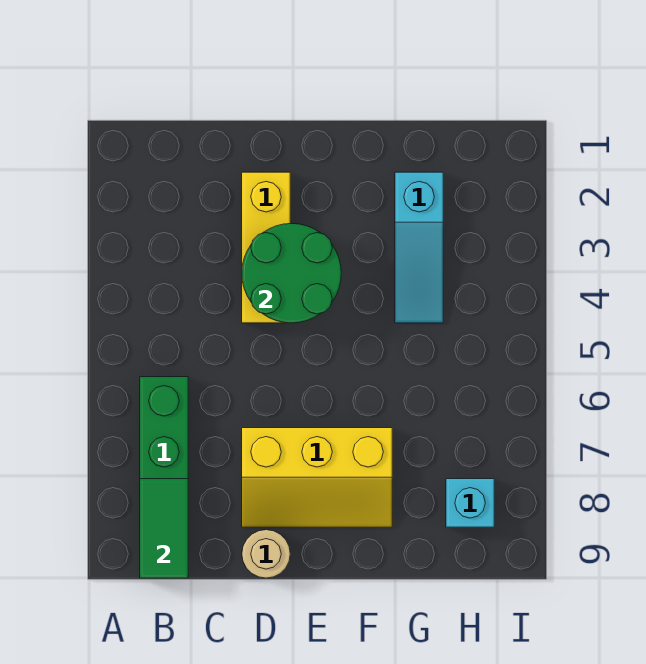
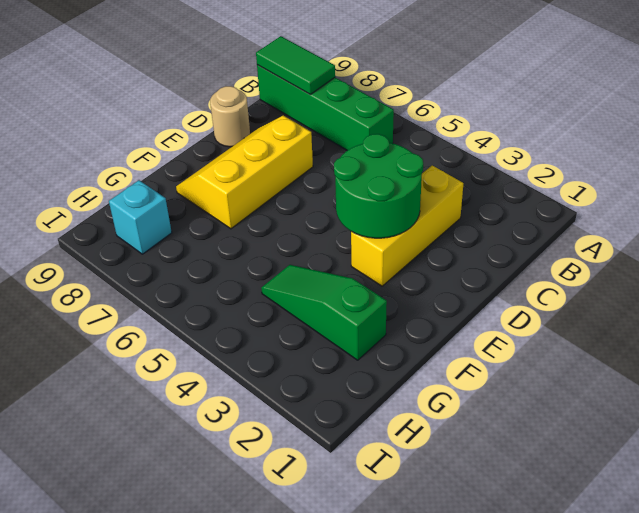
yellow 1x3 brick [242,172,290,323] -> yellow 1x3 brick turned to [351,166,463,286]
cyan 1x3 slope [395,172,443,323] -> green 1x3 slope [261,265,387,360]

